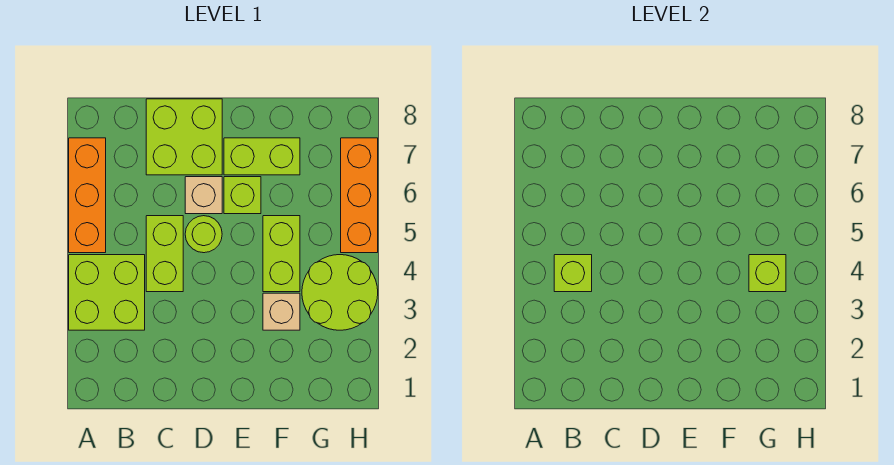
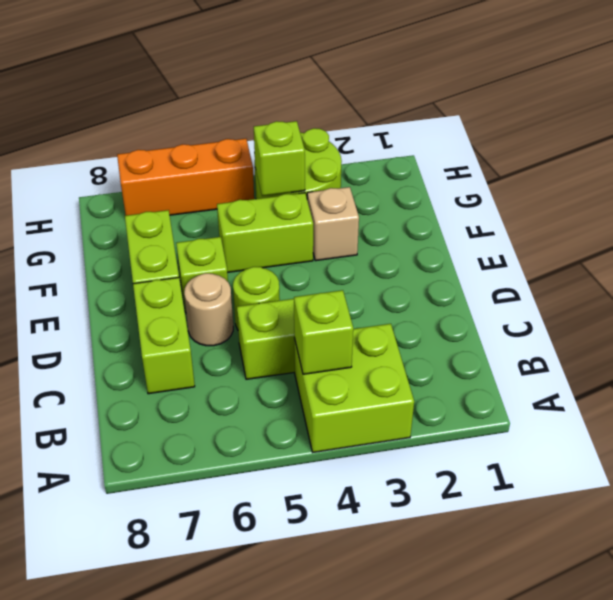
orange 1x3 brick [69,138,106,253] -> none
lime 2x2 brick [146,99,222,175] -> lime 1x2 brick [133,277,195,394]
tan 1x1 brick [185,177,222,214] -> tan 1x1 round brick [184,273,233,346]

